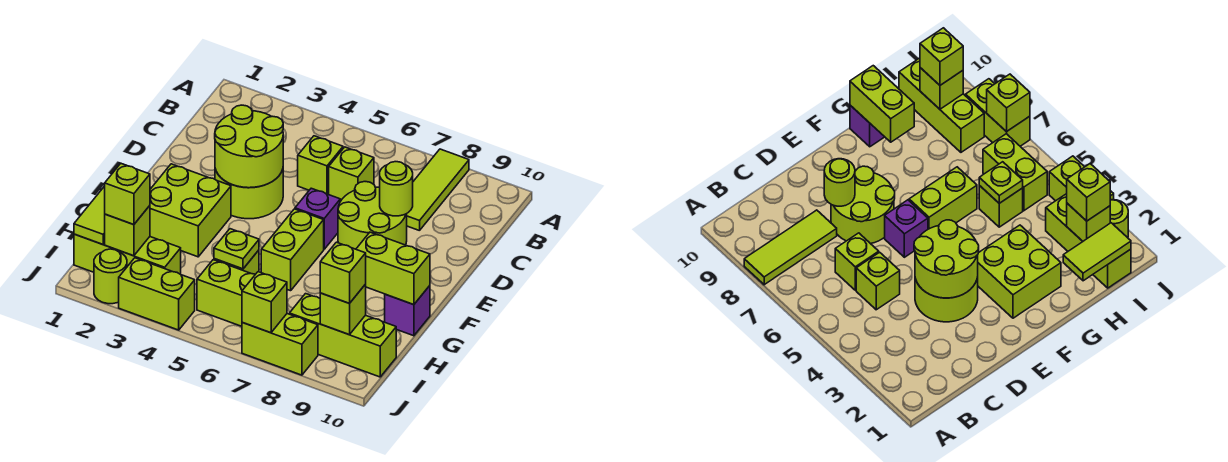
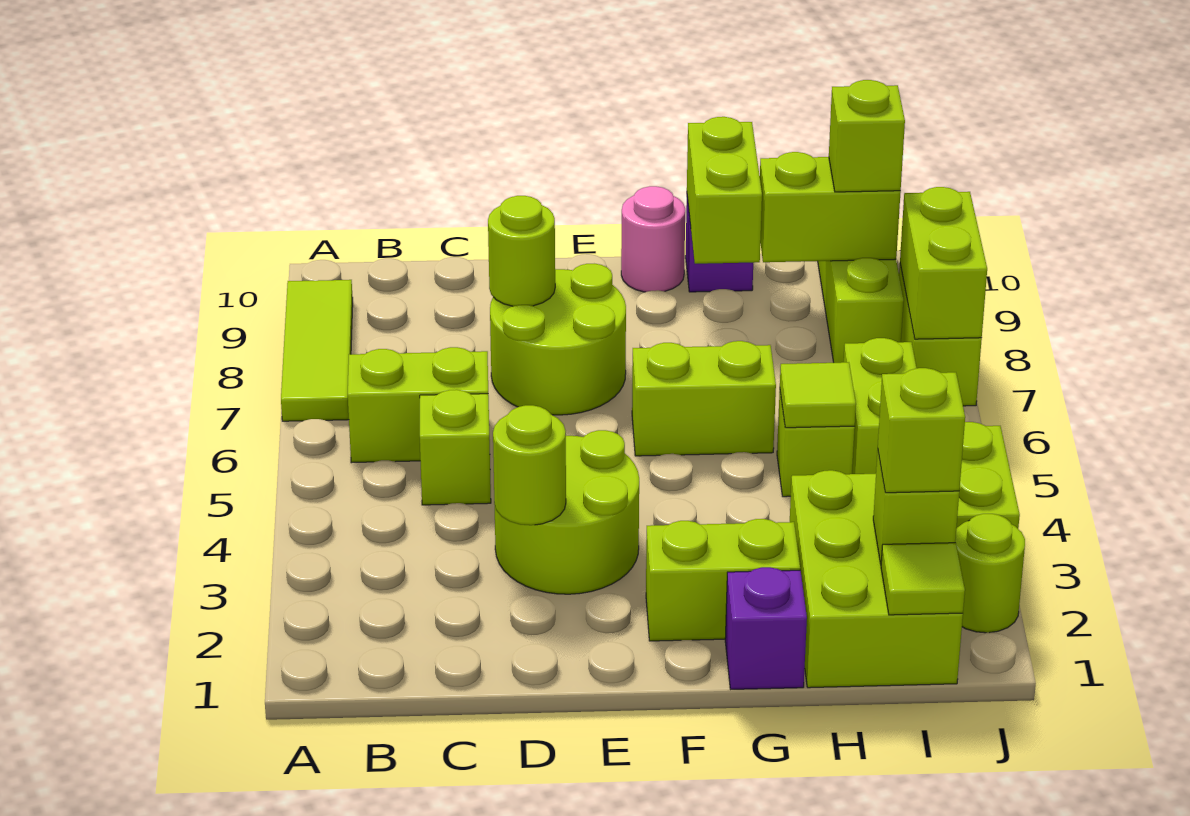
lime 1x3 tile [407,149,469,231] -> lime 1x3 tile turned to [281,280,353,421]
lime 1x1 brick [329,147,374,201] -> lime 1x2 brick [348,347,488,463]
lime 2x2 round brick [215,105,283,188] -> lime 1x1 round brick [493,405,566,525]
purple 1x1 brick [295,188,340,249] -> purple 1x1 brick moved to [725,567,807,689]
lime 2x2 brick [150,164,231,257] -> lime 1x2 brick [646,519,800,641]
none -> pink 1x1 round brick [621,186,685,292]
lime 1x2 tile [74,186,105,244] -> lime 1x1 tile [881,543,965,615]
lime 1x1 plate [214,229,259,269] -> lime 1x1 tile [780,362,856,428]
lime 1x3 brick [74,234,181,274] -> lime 2x3 brick [790,470,963,688]
lime 1x1 brick [320,284,366,335] -> lime 1x2 brick [760,152,901,262]
lime 1x1 brick [242,272,287,333] -> lime 1x2 brick [900,187,987,339]

